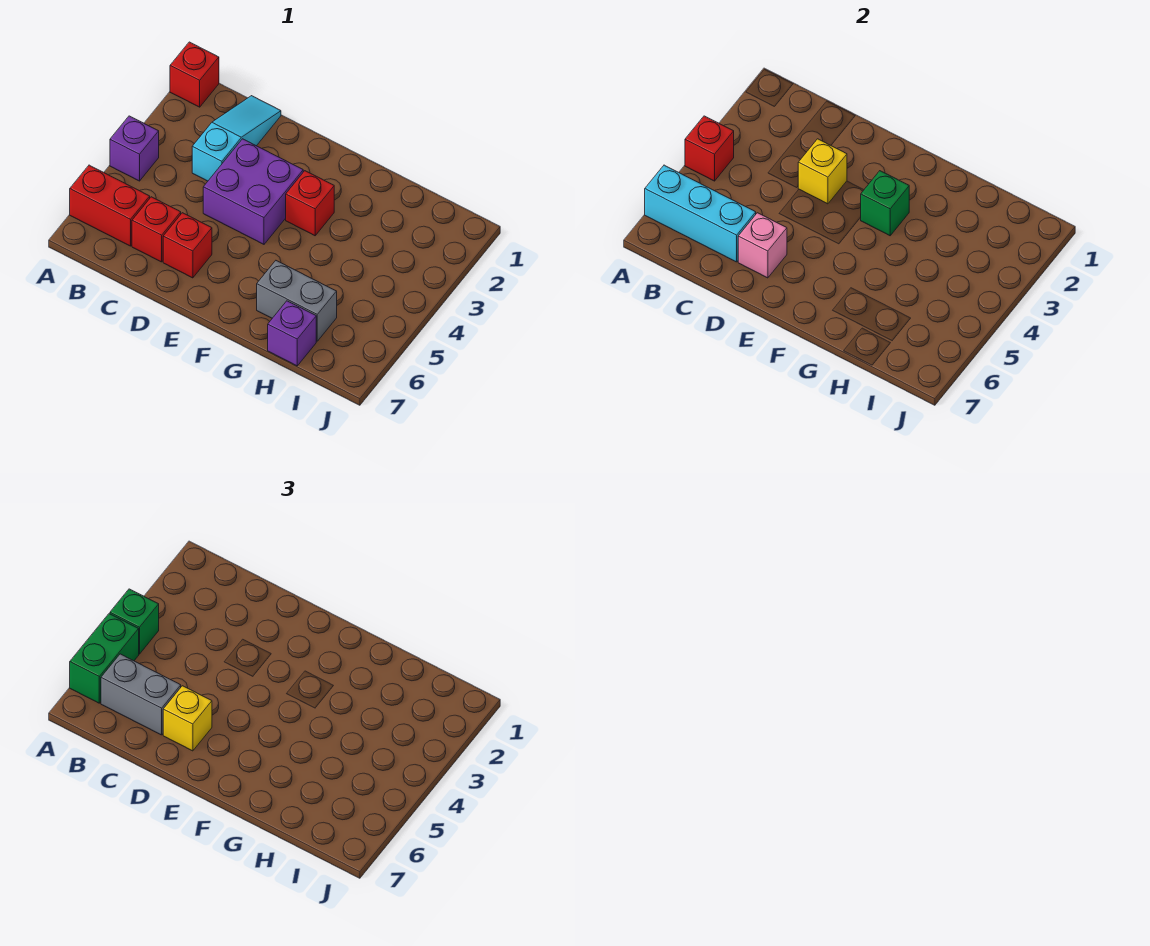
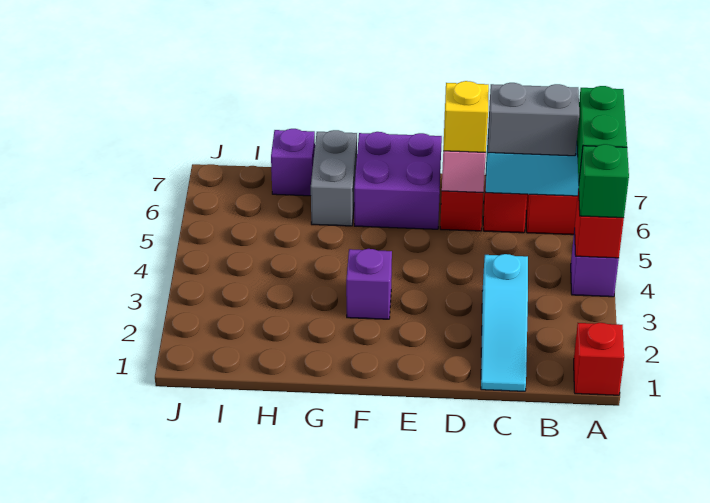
purple 2x2 brick [203,139,303,244] -> purple 2x2 brick moved to [354,132,442,229]
yellow 1x1 brick [798,139,847,204] -> none
red 1x1 brick [286,171,334,236] -> purple 1x1 brick [346,249,392,319]
green 1x1 brick [860,171,909,236] -> none
grey 1x2 brick [257,261,337,341] -> grey 1x2 brick turned to [311,130,357,226]

